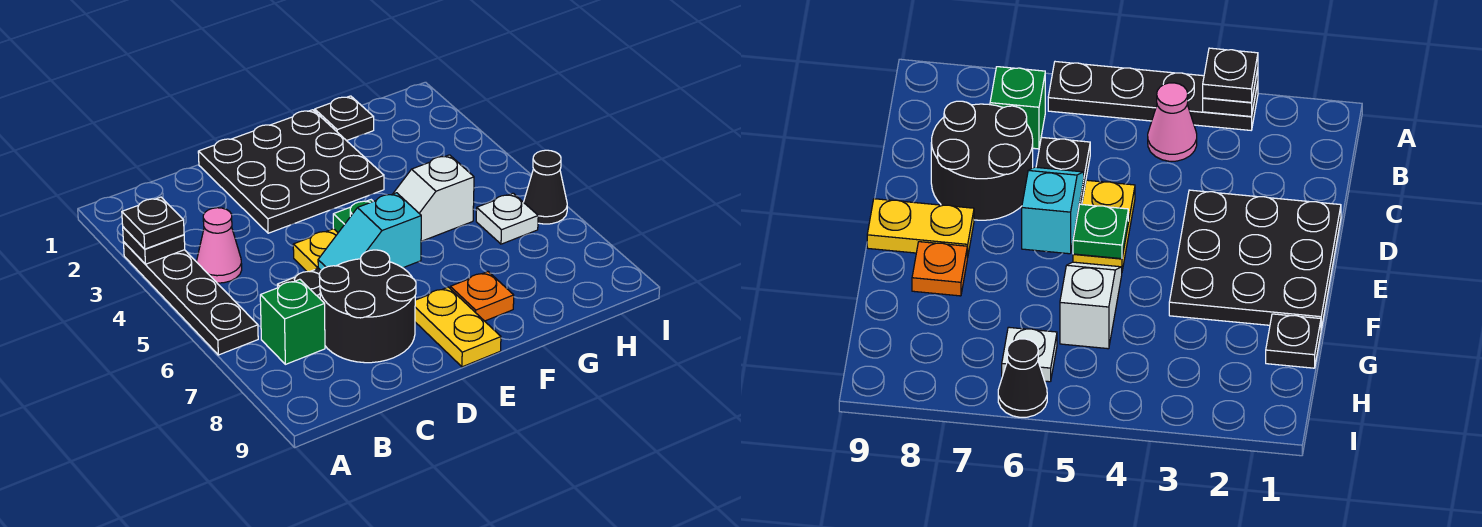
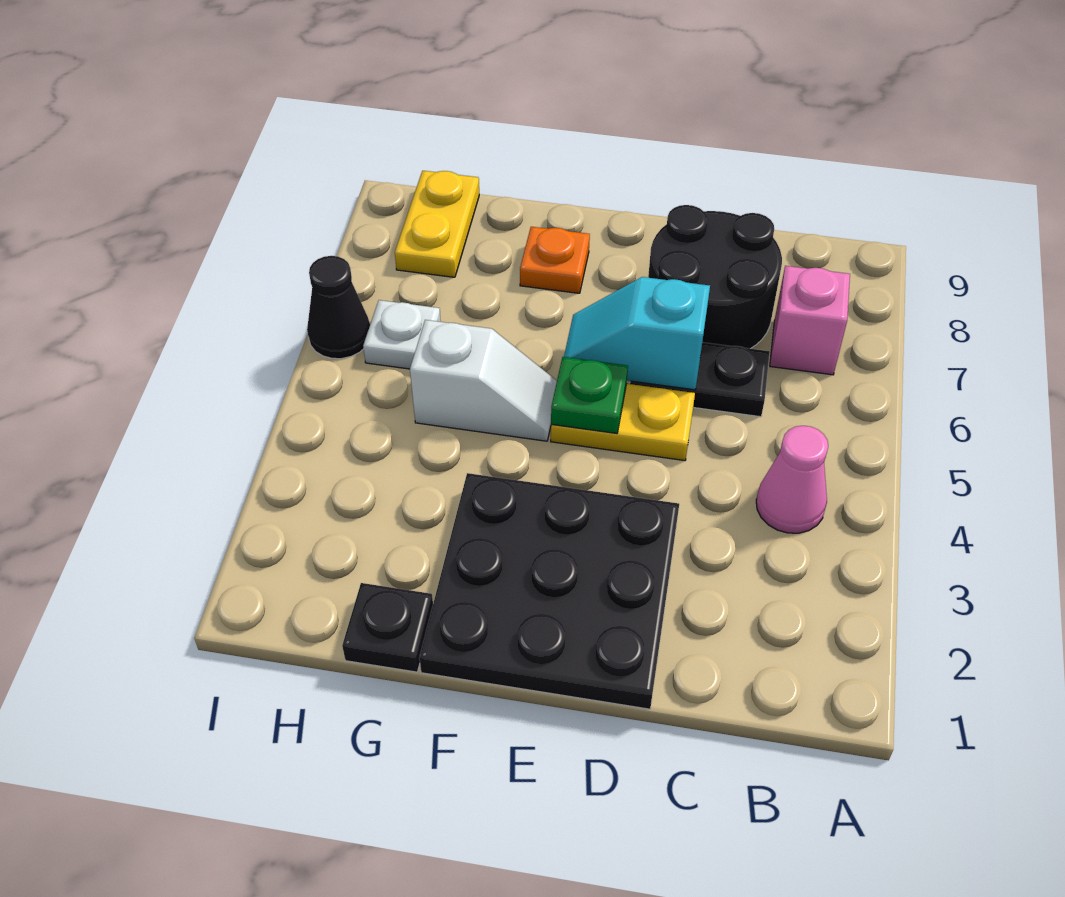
black 1x4 plate [123,242,258,355] -> none
black 1x1 plate [123,227,185,264] -> none
black 1x1 plate [122,197,184,249] -> none
green 1x1 brick [260,279,325,364] -> pink 1x1 brick [770,266,850,375]
cyan 1x2 slope [318,193,421,270] -> cyan 1x2 slope turned to [564,277,710,390]
yellow 1x2 plate [415,287,501,367] -> yellow 1x2 plate moved to [395,171,479,277]

